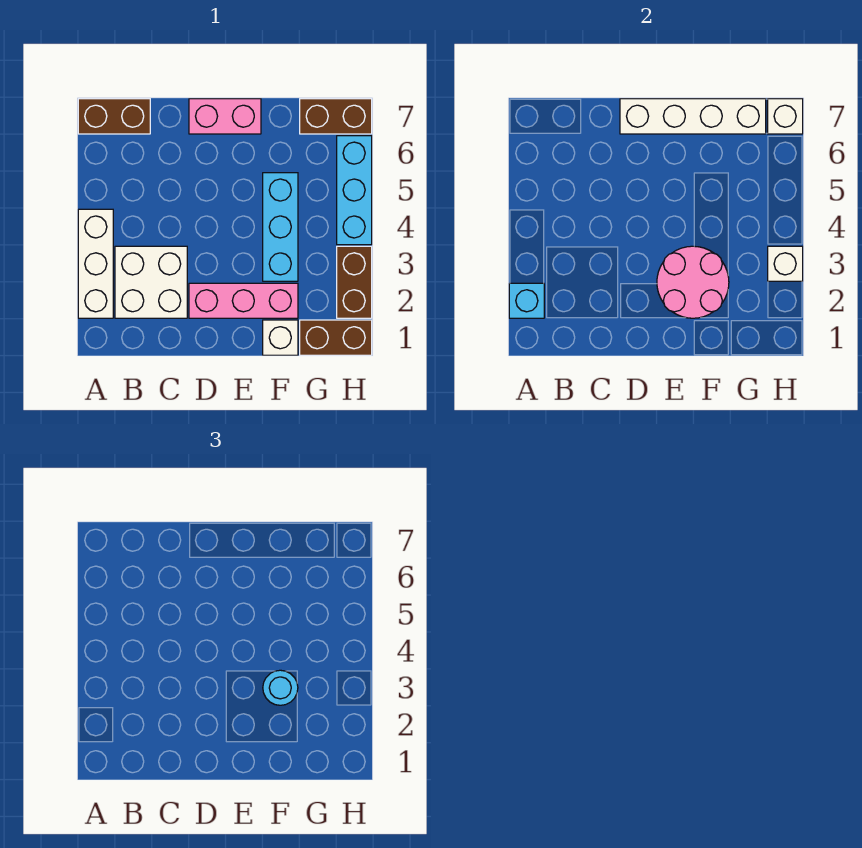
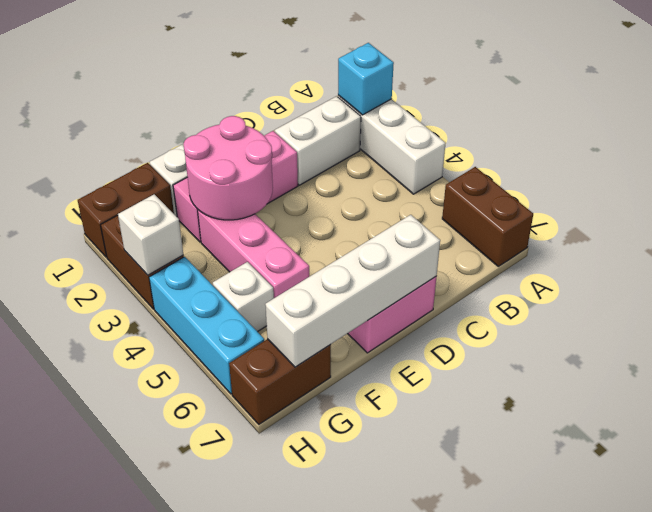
brown 1x2 brick [78,99,150,134] -> brown 1x2 brick turned to [442,167,533,266]
white 2x2 brick [115,246,187,318] -> white 1x2 brick [274,96,361,185]
cyan 1x3 brick [263,173,298,281] -> pink 1x3 brick [198,210,309,298]
cyan 1x1 round brick [263,670,298,705] -> none
white 1x1 brick [768,99,803,134] -> white 1x1 brick moved to [213,262,274,332]

